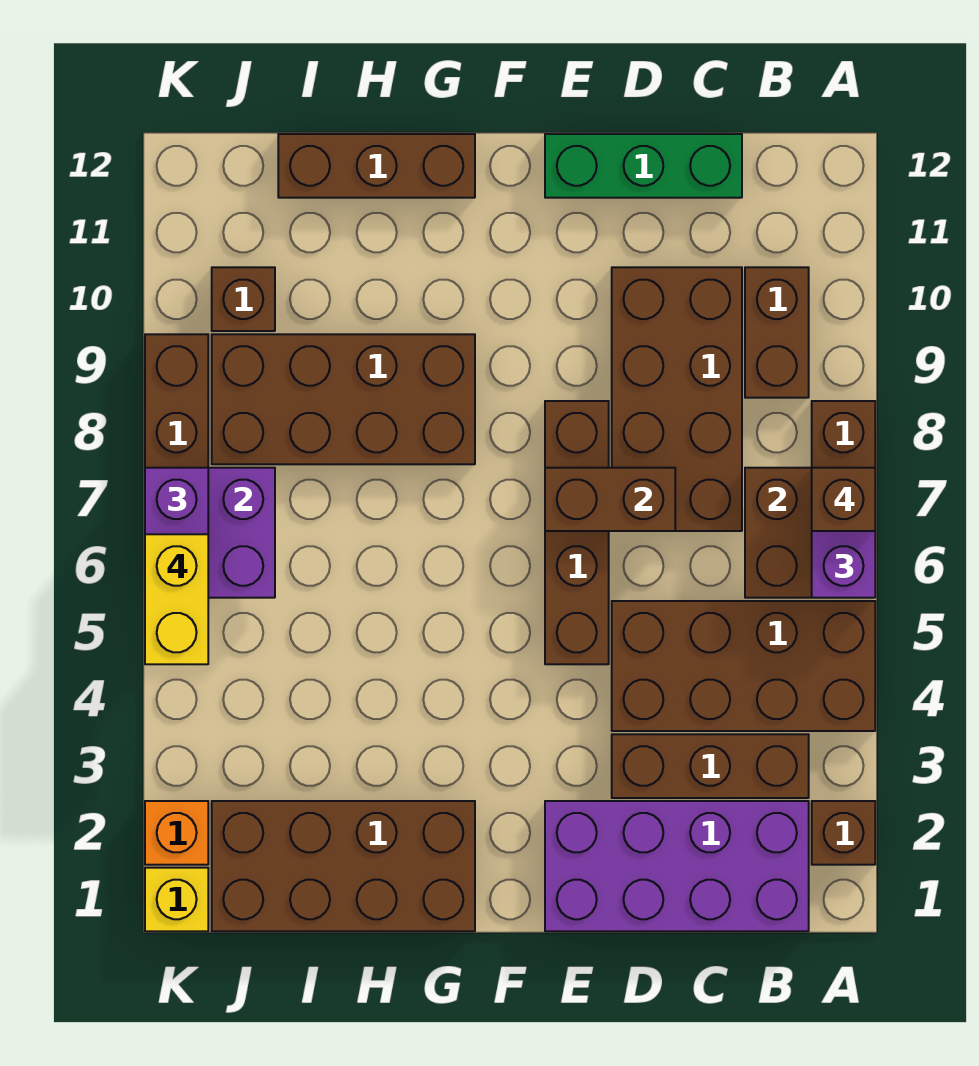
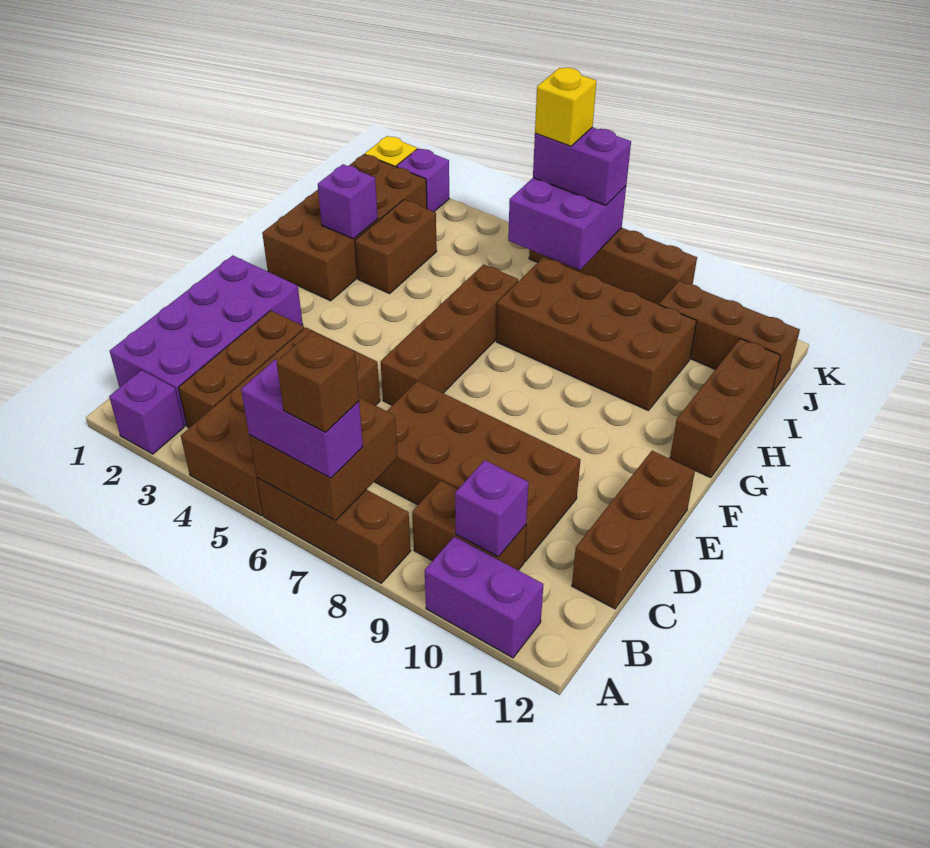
brown 1x1 brick [812,801,875,865] -> purple 1x1 brick [109,370,184,454]
none -> purple 1x2 brick [425,537,544,658]
none -> purple 1x1 brick [455,460,529,557]
green 1x3 brick [545,134,742,198] -> brown 1x3 brick [572,451,695,609]
brown 1x2 brick [545,468,675,531] -> brown 1x2 brick moved to [355,200,437,294]
brown 1x4 brick [545,401,609,664] -> brown 1x4 brick turned to [381,264,518,405]
brown 2x4 brick [212,334,475,464] -> brown 2x4 brick turned to [496,257,696,410]
none -> purple 1x1 brick [318,164,378,239]
brown 1x1 brick [212,267,275,331] -> brown 1x3 brick [659,281,800,393]
orange 1x1 brick [145,801,208,865] -> purple 1x1 brick [396,148,449,212]
yellow 1x2 brick [145,534,208,664] -> yellow 1x1 brick [535,68,596,146]

